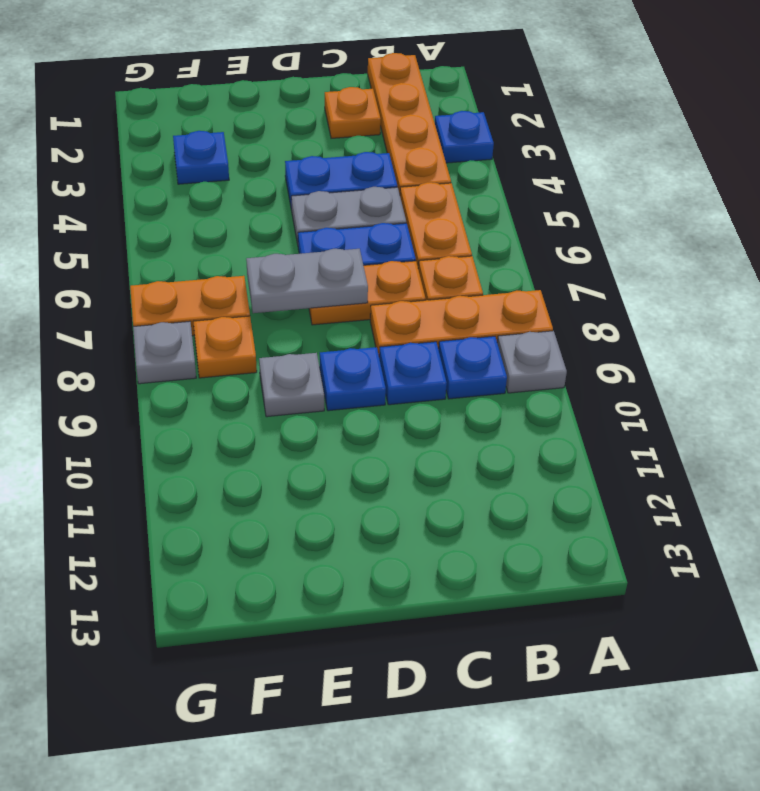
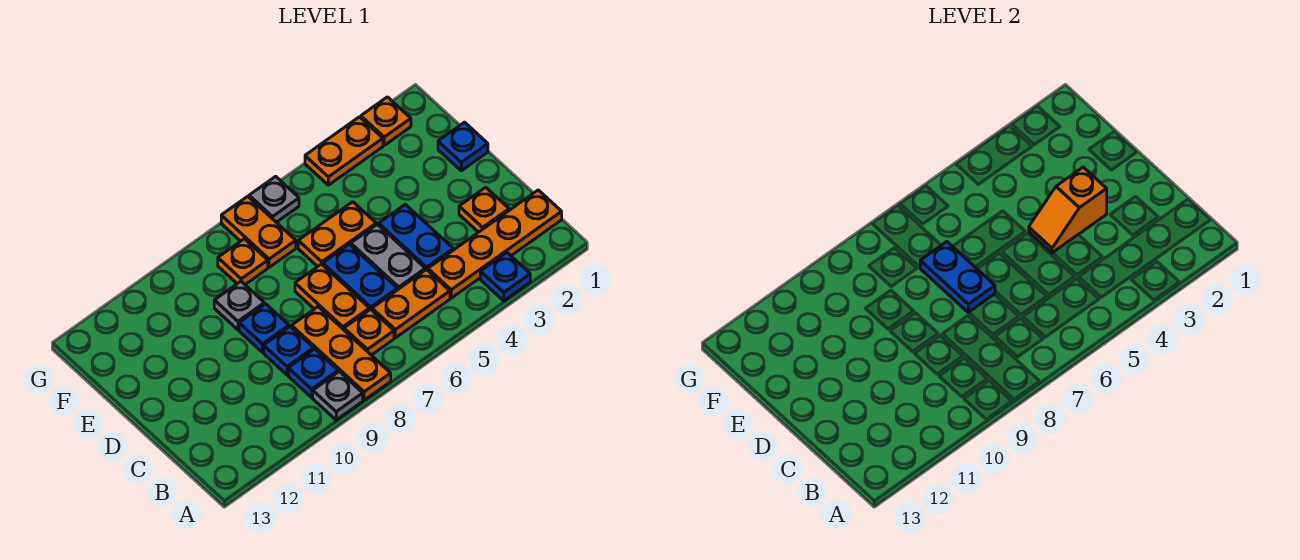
none -> orange 1x2 slope [1029,167,1107,253]
grey 1x2 plate [246,249,368,313] -> blue 1x2 plate [920,242,995,313]
none -> orange 1x2 plate [298,202,376,267]
blue 1x1 plate [173,131,229,184] -> blue 1x1 plate moved to [438,122,488,171]
none -> orange 1x1 plate [361,97,411,145]
none -> orange 1x2 plate [305,117,383,185]
grey 1x1 plate [133,321,196,384] -> grey 1x1 plate moved to [249,176,299,222]

